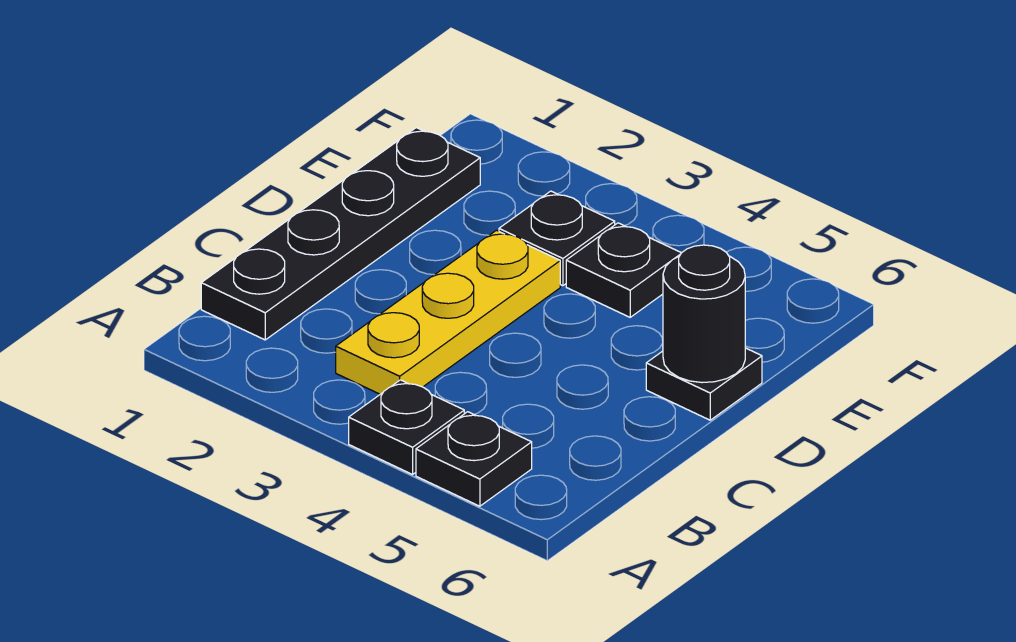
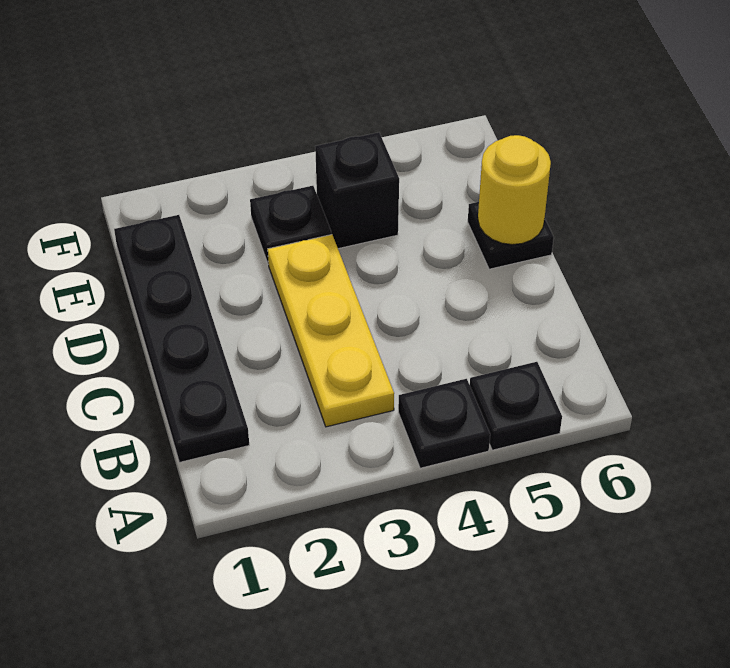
black 1x1 round brick [663,245,745,383] -> yellow 1x1 round brick [478,135,551,245]
black 1x1 plate [566,223,681,317] -> black 1x1 brick [315,132,399,249]

